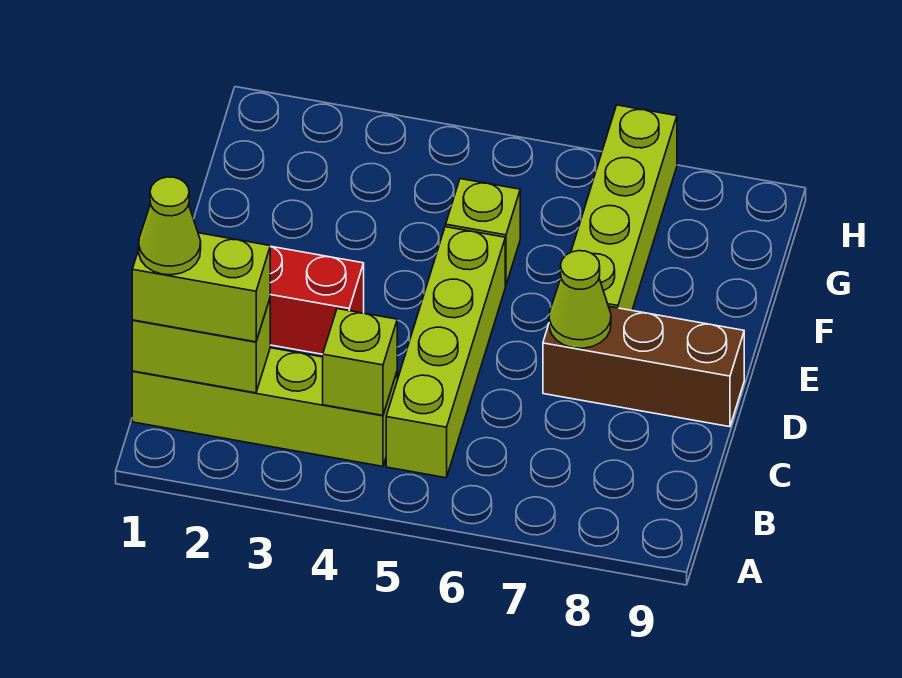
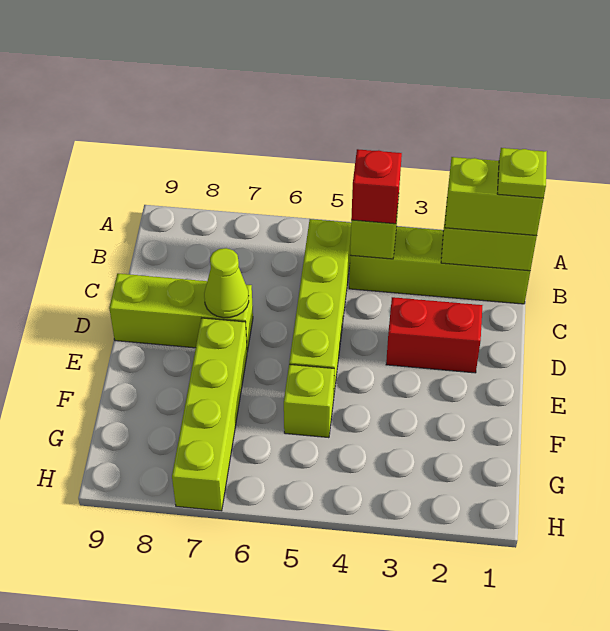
lime 1x1 cone [139,177,201,275] -> lime 1x1 plate [497,148,547,198]
none -> red 1x1 brick [351,149,402,224]
brown 1x3 brick [543,307,744,427] -> lime 1x3 brick [109,274,253,352]

